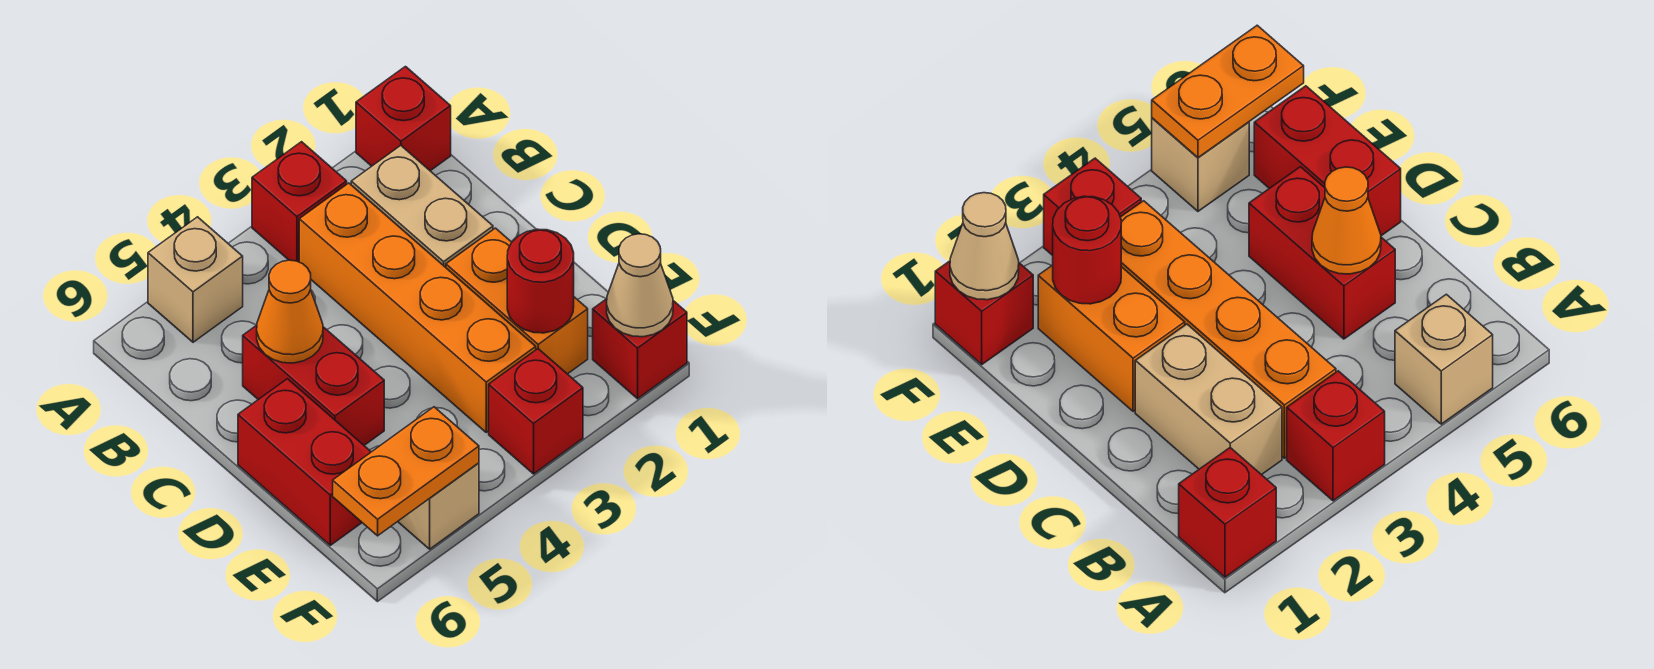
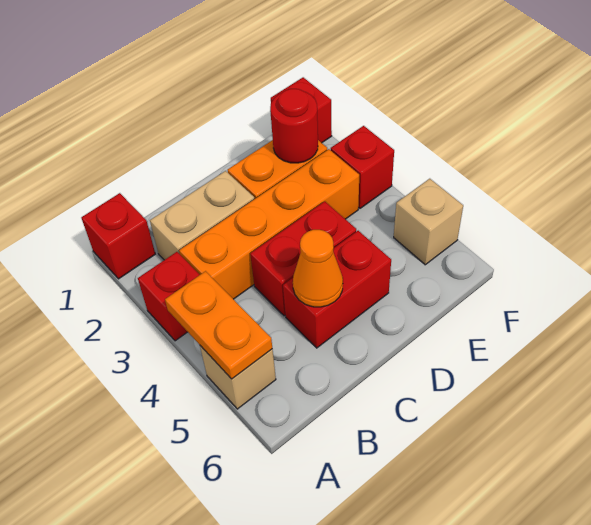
red 1x2 brick [238,379,371,545] -> red 1x2 brick moved to [250,201,356,316]
tan 1x1 cone [607,234,673,337] -> none
orange 1x2 plate [333,407,479,536] -> orange 1x2 plate moved to [165,271,272,379]

